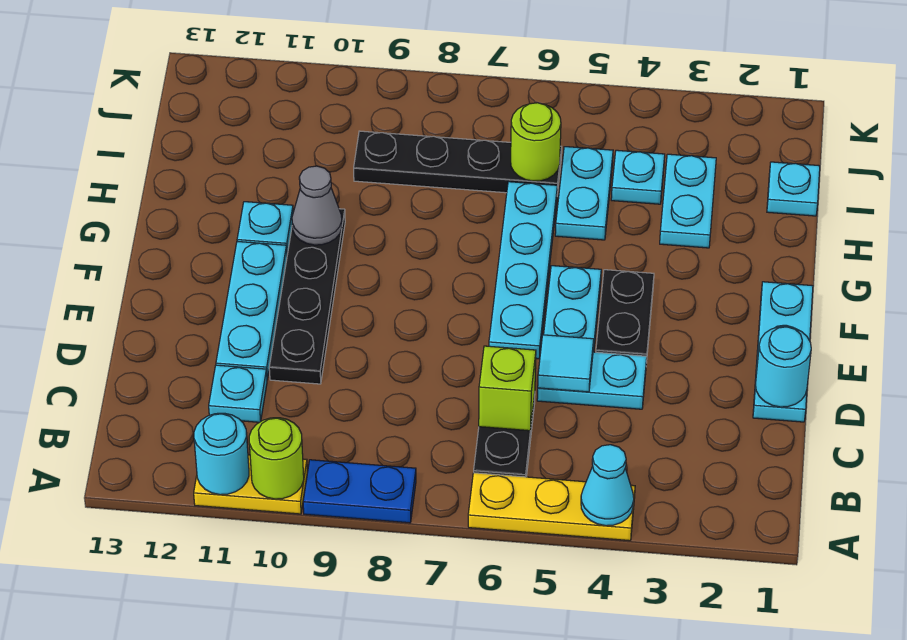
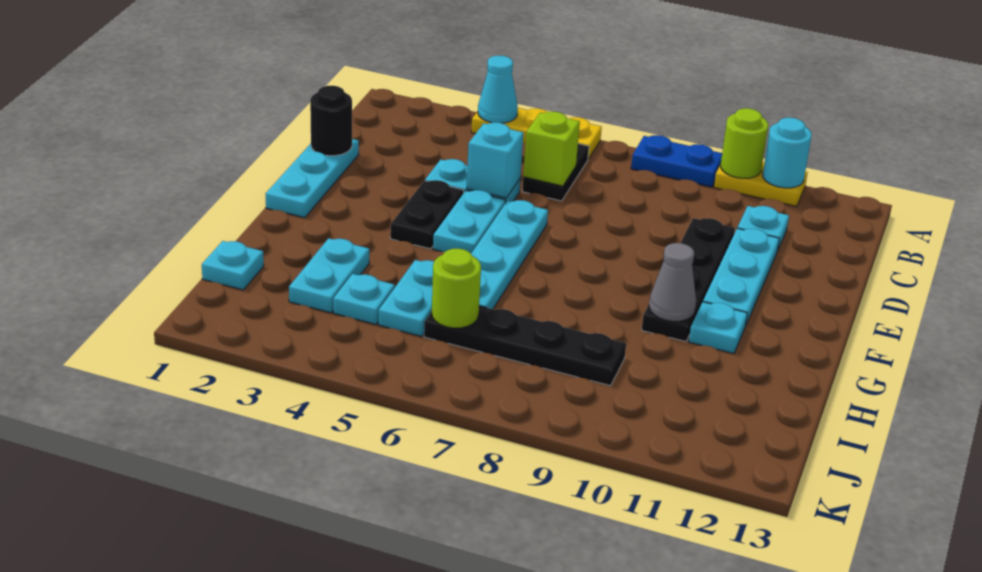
cyan 1x1 round brick [756,327,811,407] -> black 1x1 round brick [310,86,352,156]
cyan 1x1 tile [538,335,594,392] -> cyan 1x1 brick [467,123,523,198]

